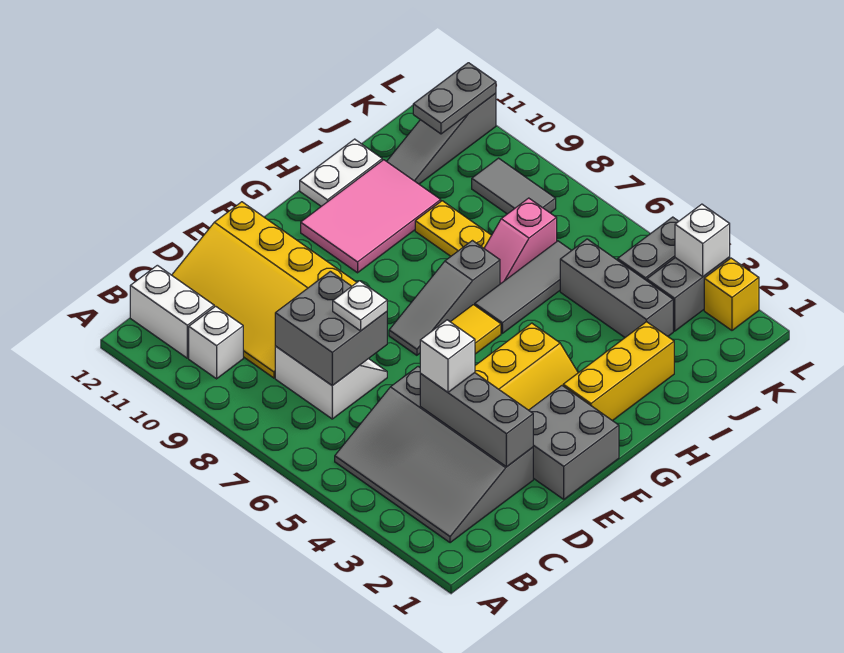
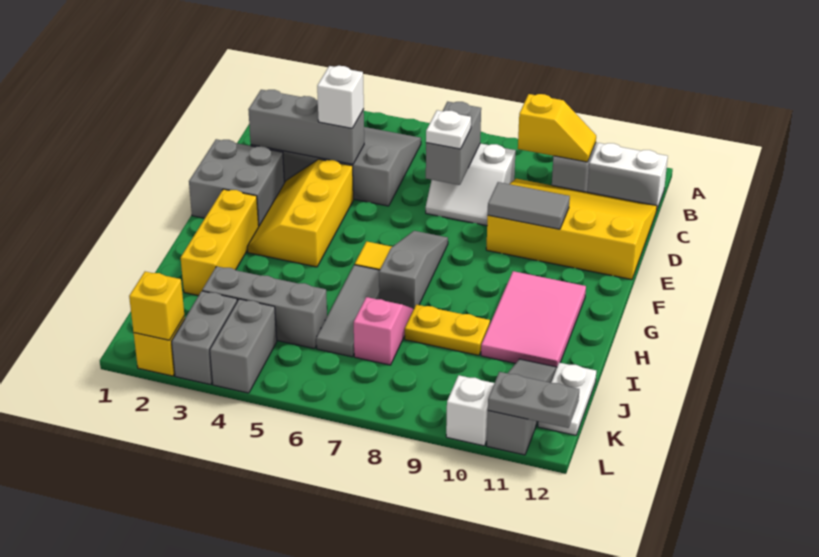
none -> yellow 1x2 slope [518,94,596,162]
grey 2x2 brick [275,271,387,386] -> grey 1x2 brick [426,102,481,185]
white 1x2 plate [300,139,382,206] -> white 1x2 plate moved to [538,363,596,435]
grey 1x2 tile [472,158,556,214] -> grey 1x2 tile moved to [488,182,570,229]
grey 1x2 plate [413,63,496,134] -> grey 1x2 plate turned to [488,372,579,428]
none -> yellow 1x1 brick [129,272,184,340]
white 1x1 brick [675,204,730,277] -> white 1x1 brick moved to [446,375,494,446]

